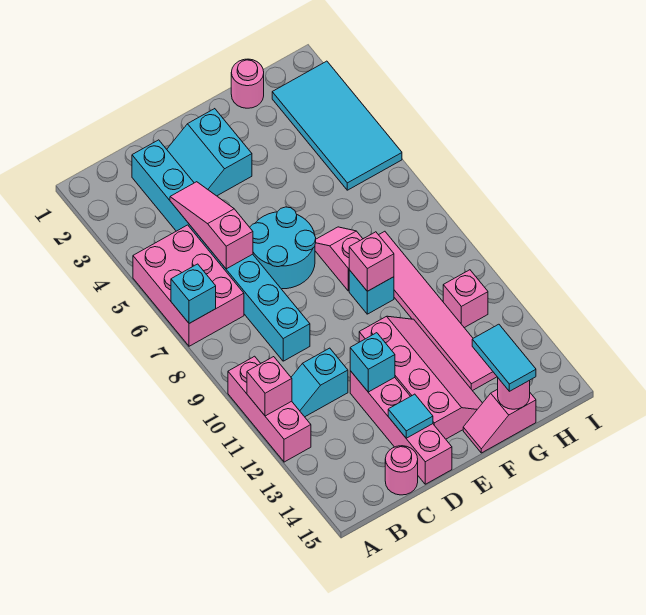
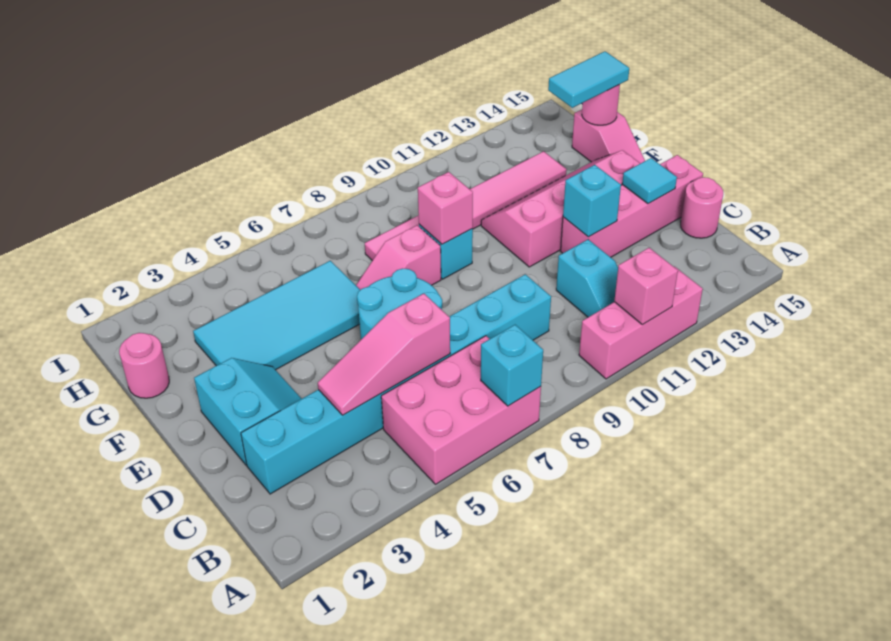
cyan 2x2 slope [167,109,252,196] -> cyan 2x2 slope turned to [194,358,302,465]
cyan 2x4 tile [272,61,402,190] -> cyan 2x4 tile moved to [193,261,360,370]
pink 1x1 brick [443,270,488,328] -> none

